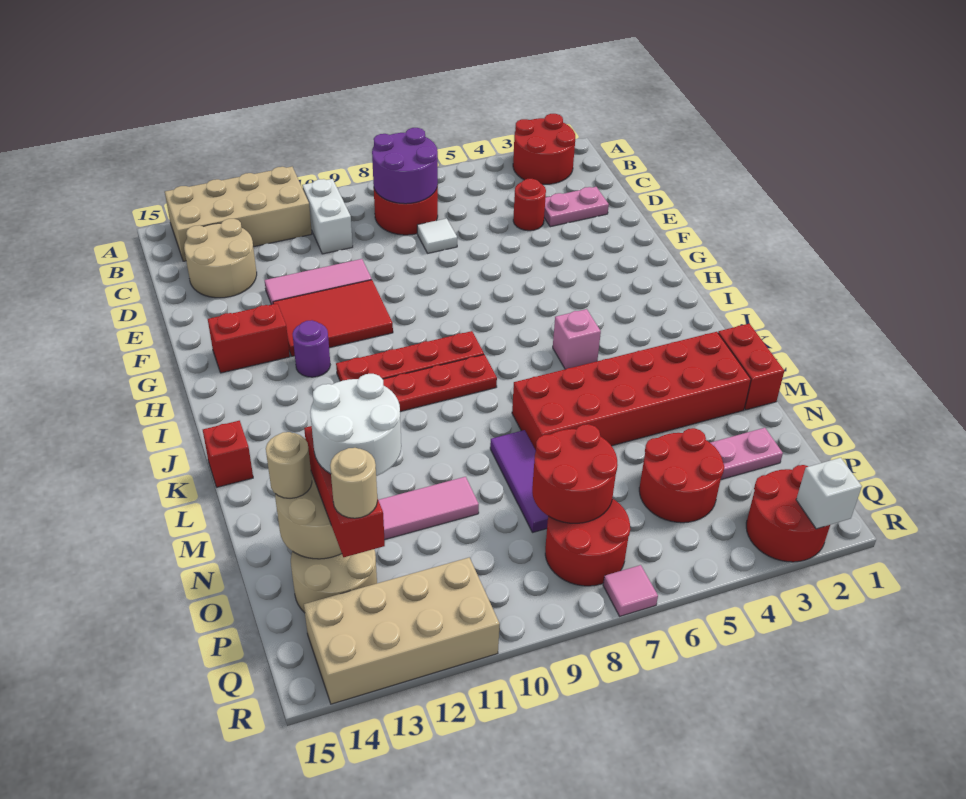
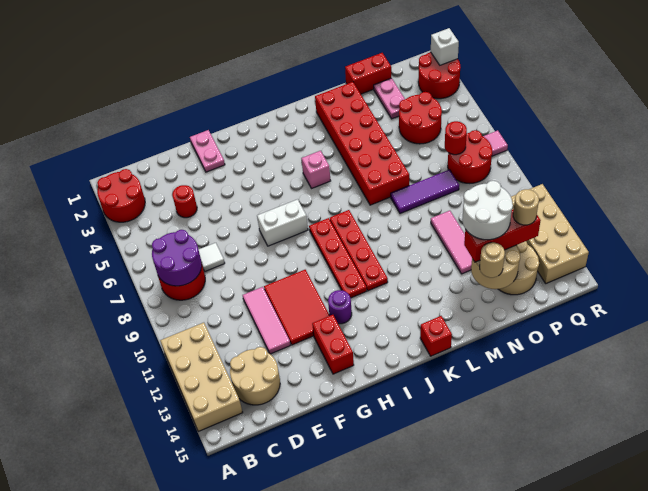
white 1x2 brick [302,179,353,254] -> white 1x2 brick moved to [257,199,308,246]
pink 1x2 plate [544,187,609,227] -> pink 1x2 plate moved to [190,130,225,172]
red 1x2 brick [718,324,784,410] -> red 1x2 brick moved to [345,53,391,94]
red 2x2 round brick [532,424,617,523] -> red 1x1 round brick [445,121,467,155]

